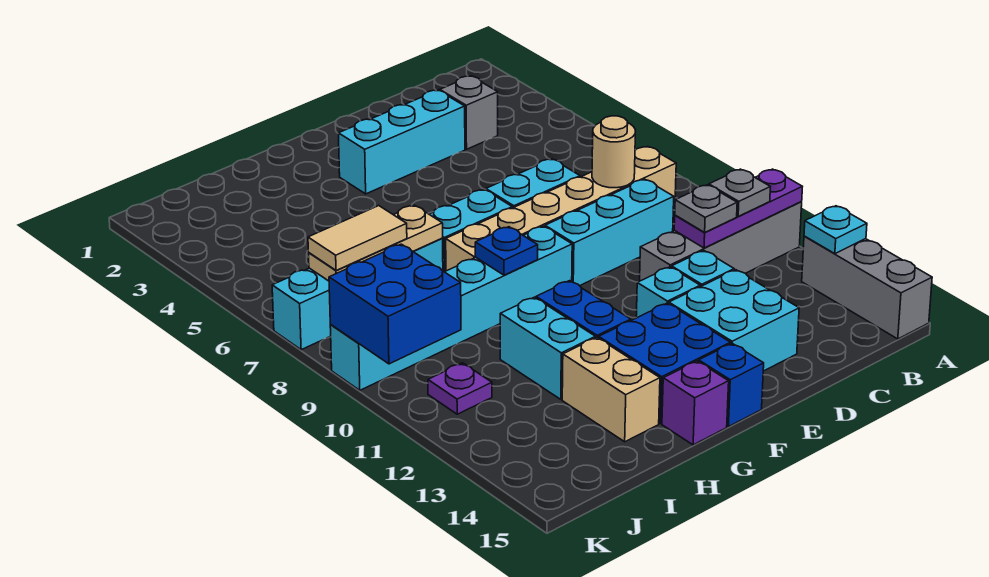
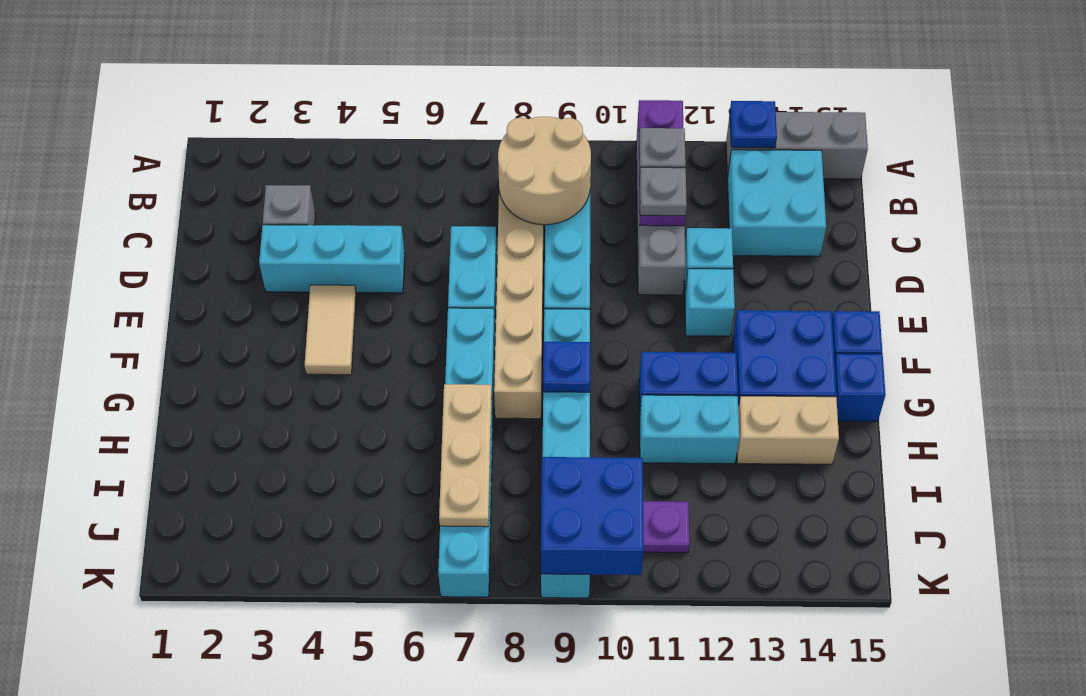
cyan 1x1 plate [804,206,867,254] -> blue 1x1 plate [730,101,777,148]
tan 1x1 round brick [592,116,636,188] -> tan 2x2 round brick [498,117,591,225]
cyan 1x3 brick [338,90,465,194] -> cyan 1x3 brick turned to [259,225,405,293]
cyan 2x2 brick [669,270,799,371] -> cyan 2x2 brick moved to [727,150,826,256]
purple 1x1 brick [662,361,729,445] -> blue 1x1 brick [834,353,886,421]
tan 1x2 tile [308,206,407,270] -> tan 1x2 tile moved to [305,285,356,375]

